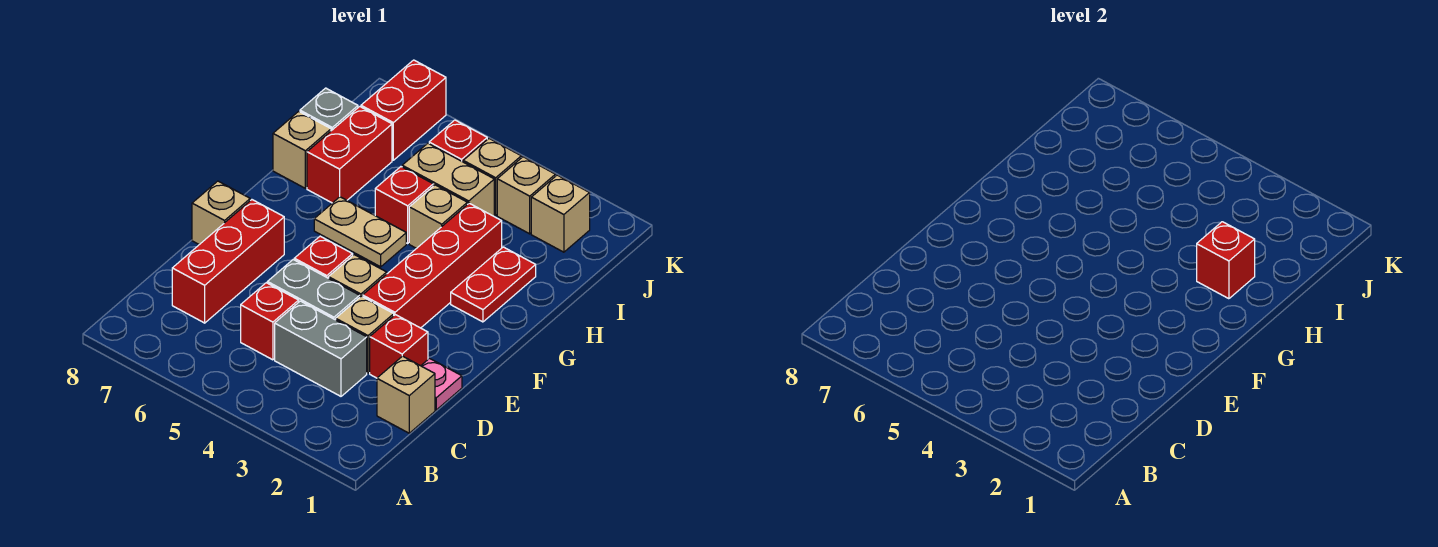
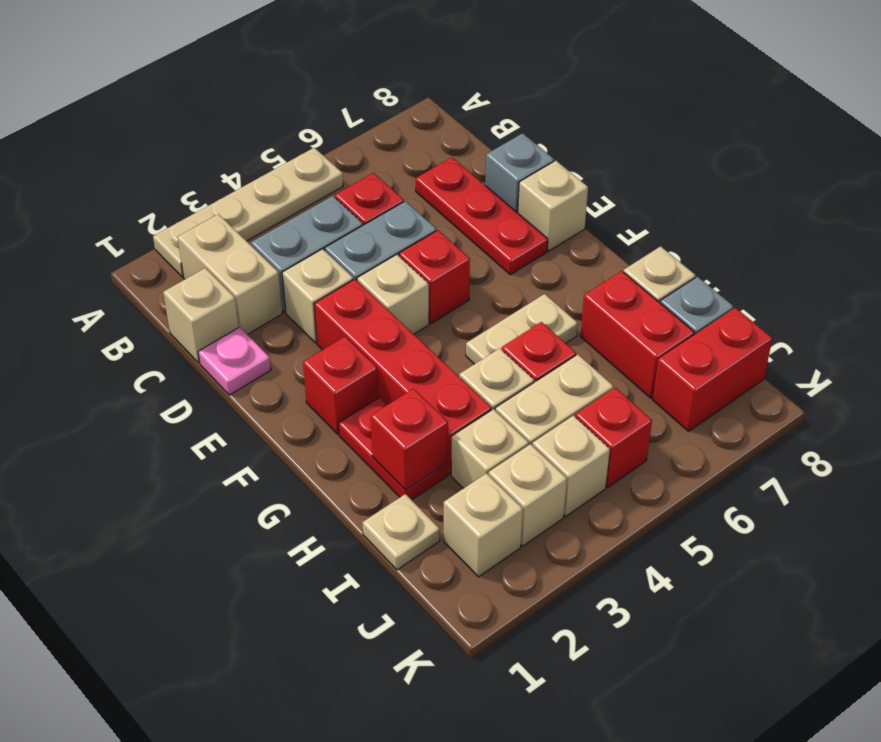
none -> tan 1x4 plate [153,148,343,277]
none -> tan 1x2 brick [178,214,282,334]
red 1x3 brick [172,200,284,323] -> red 1x3 plate [416,157,548,275]
red 1x1 brick [370,315,428,378] -> red 1x1 brick moved to [303,337,378,434]
none -> grey 1x1 brick [485,133,554,213]
none -> tan 1x1 plate [362,494,440,570]
none -> tan 1x1 brick [451,409,529,488]
red 1x2 brick [361,60,446,160] -> red 1x2 brick turned to [653,308,772,431]

